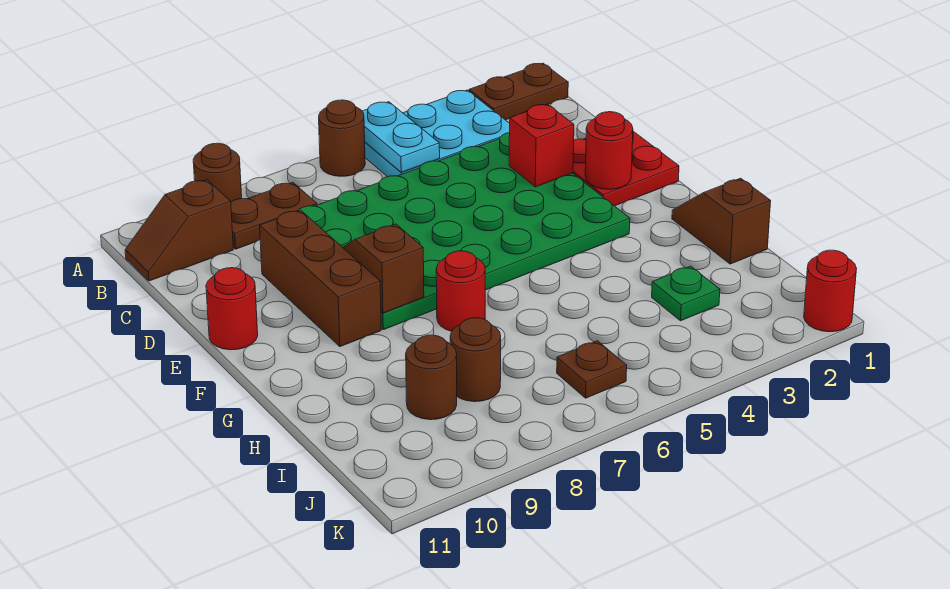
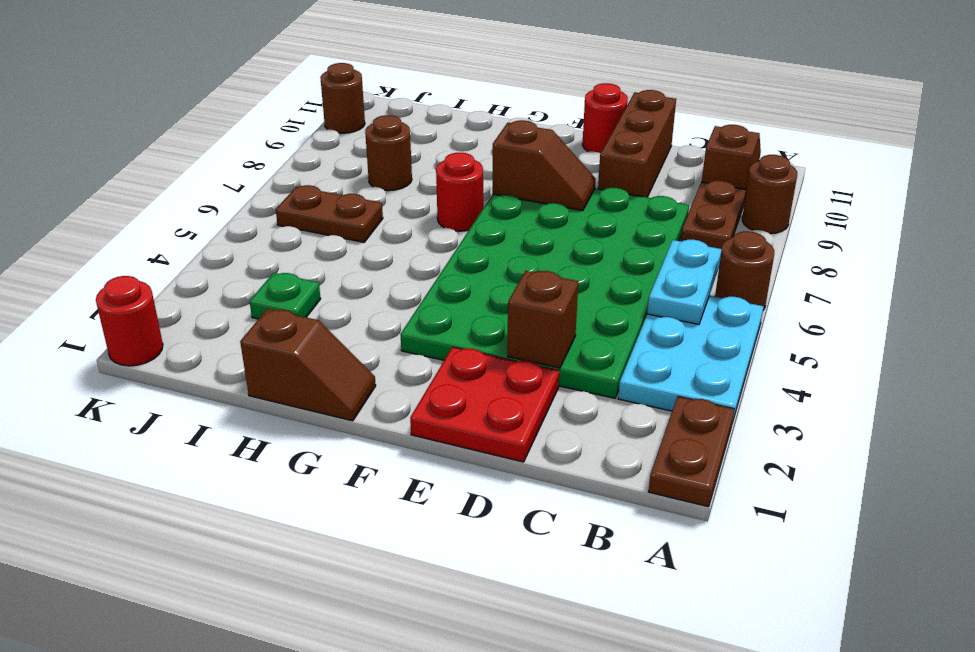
cyan 1x2 plate [362,102,440,172] -> cyan 1x2 plate turned to [647,240,722,324]
red 1x1 brick [509,104,574,187] -> brown 1x1 brick [507,271,578,368]
brown 1x3 brick [260,210,381,347] -> brown 1x3 brick turned to [598,90,676,197]
red 1x1 round brick [585,112,633,189] -> none
brown 1x1 round brick [406,335,457,420] -> brown 1x1 round brick moved to [320,63,365,133]
brown 1x1 plate [557,341,627,398] -> brown 1x2 plate [276,185,383,242]

